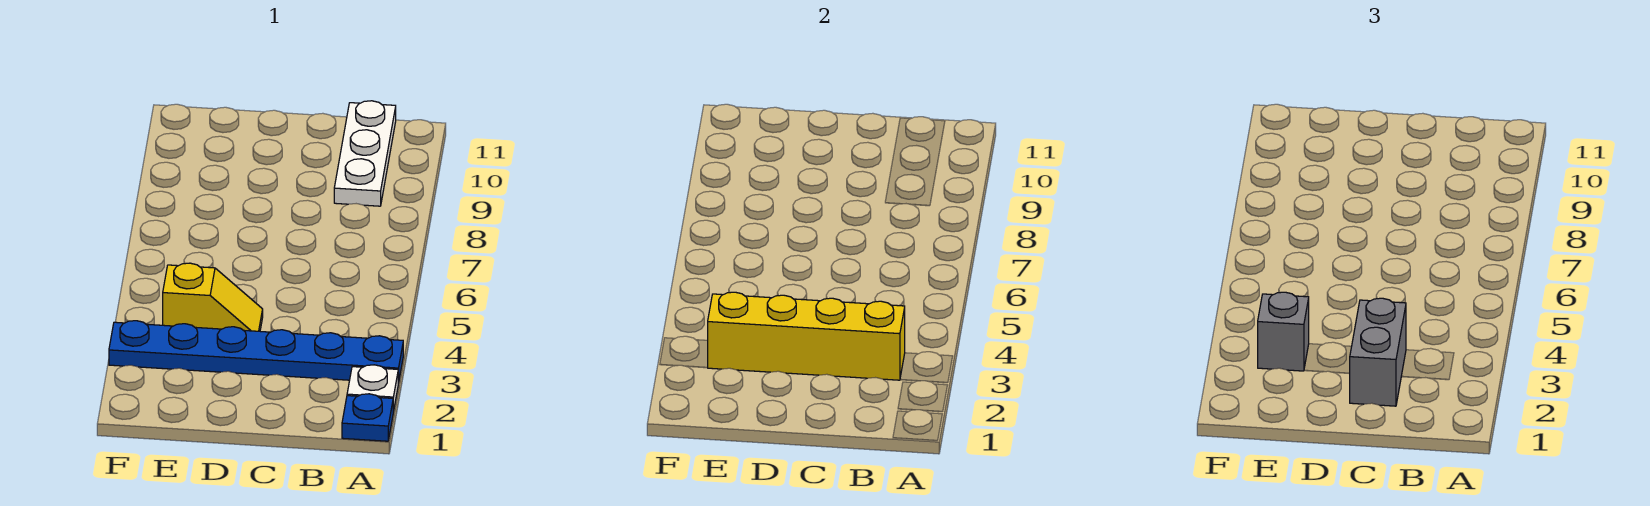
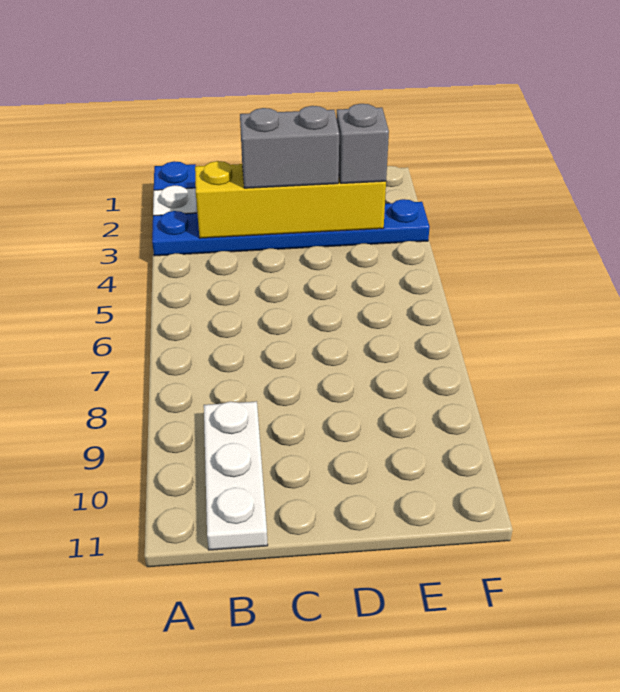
grey 1x2 brick [1350,298,1406,406] -> grey 1x2 brick turned to [240,106,339,188]
yellow 1x2 slope [163,263,263,331] -> none

